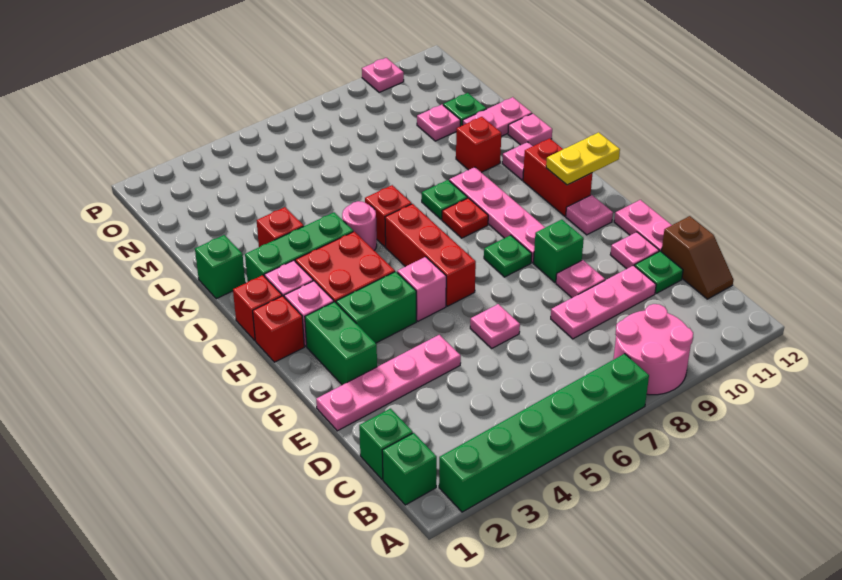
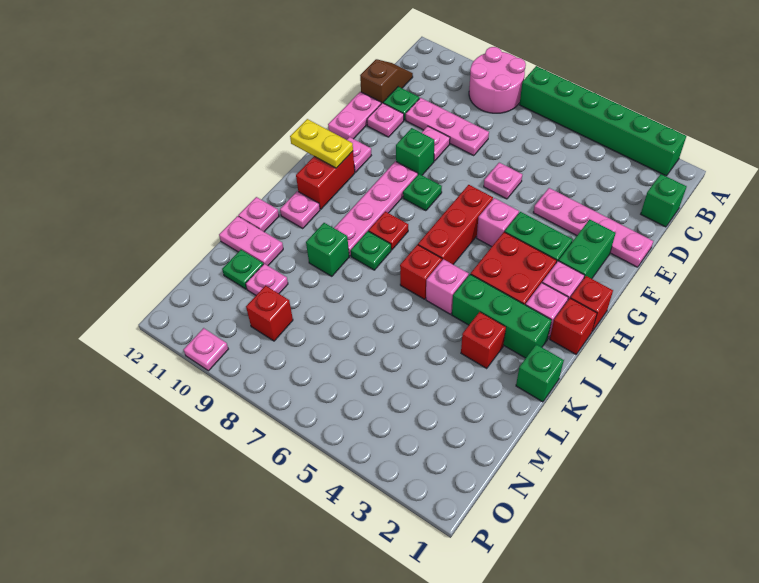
green 1x1 brick [382,433,437,505] -> green 1x1 brick moved to [306,223,349,276]
pink 1x1 round brick [342,201,377,250] -> pink 1x1 brick [426,259,469,314]
red 1x1 brick [456,117,501,172] -> red 1x1 brick moved to [246,286,293,341]

